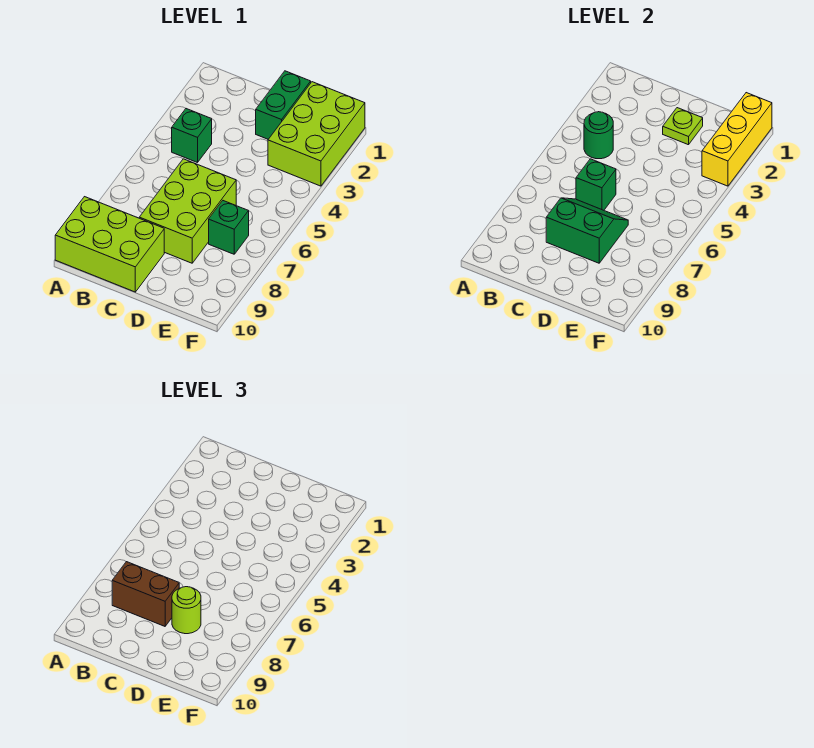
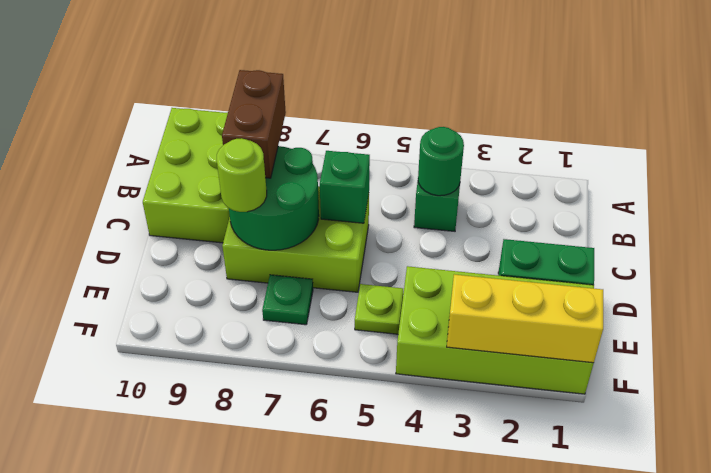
green 2x2 slope [546,198,628,263] -> green 2x2 round brick [229,146,319,250]
lime 1x1 plate [663,108,703,145] -> lime 1x1 plate moved to [355,284,403,334]
lime 2x3 brick [268,82,365,186] -> lime 2x4 brick [396,266,594,394]
green 1x1 brick [209,201,249,254] -> green 1x1 plate [262,275,313,325]

